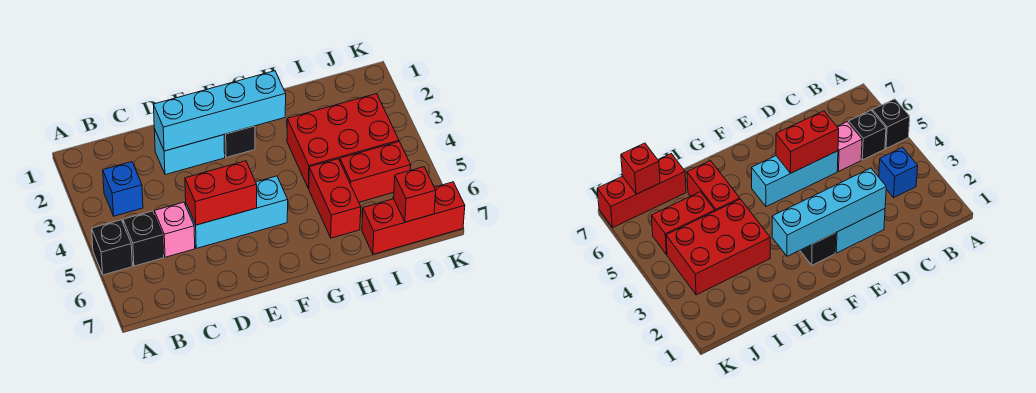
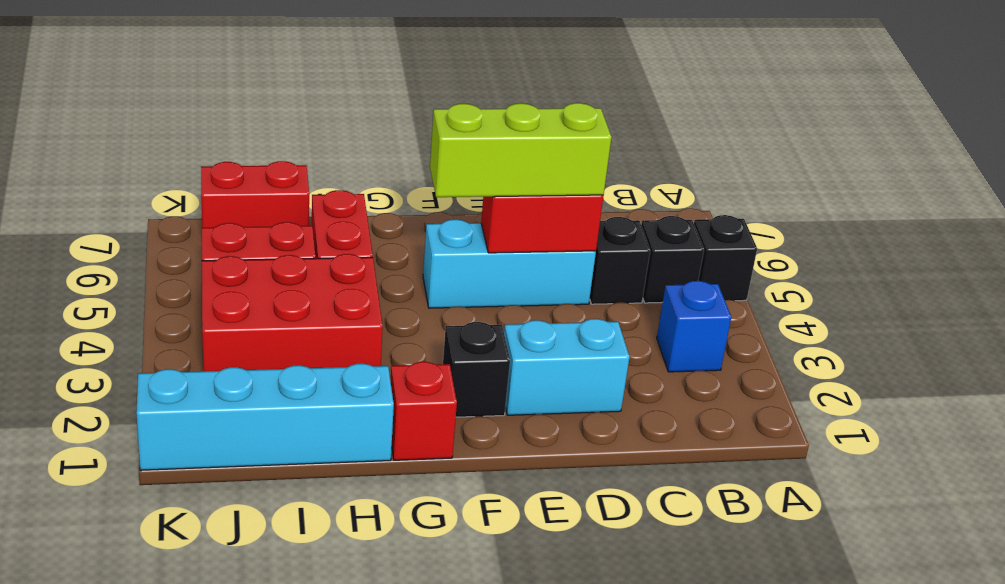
pink 1x1 brick [154,202,195,257] -> black 1x1 brick [590,217,650,304]
cyan 1x4 brick [153,71,286,151] -> cyan 1x4 brick moved to [136,364,394,470]
none -> lime 1x3 brick [430,103,611,197]
red 1x3 brick [362,182,465,254] -> red 1x2 brick [201,161,309,228]
red 1x1 brick [394,167,436,222] -> red 1x1 brick moved to [391,362,457,460]

